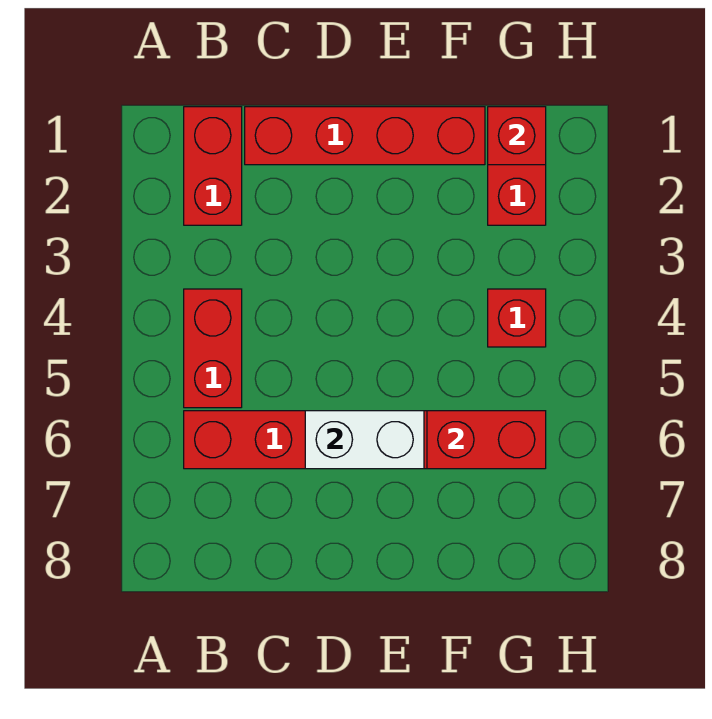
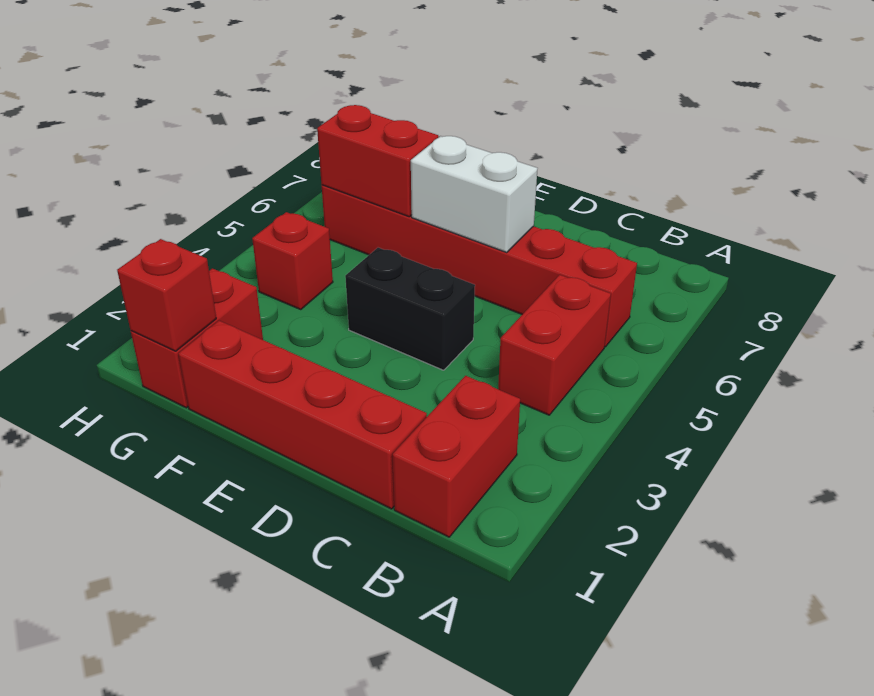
none -> black 1x2 brick [345,248,475,370]

